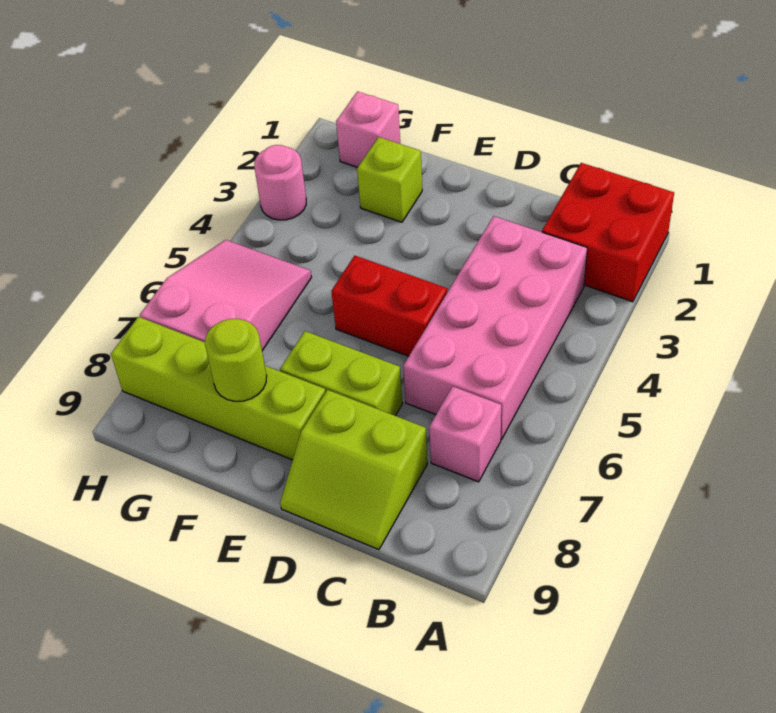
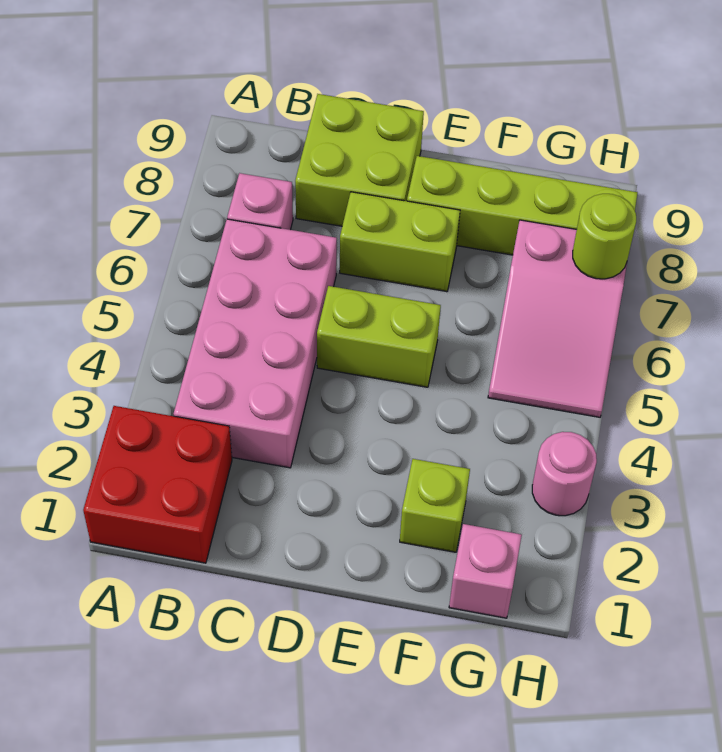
lime 2x2 slope [280,390,427,550] -> lime 2x2 brick [295,94,424,226]
red 1x2 brick [331,256,447,356] -> lime 1x2 brick [317,286,441,387]
lime 1x1 round brick [205,319,267,401] -> lime 1x1 round brick moved to [573,194,636,279]

